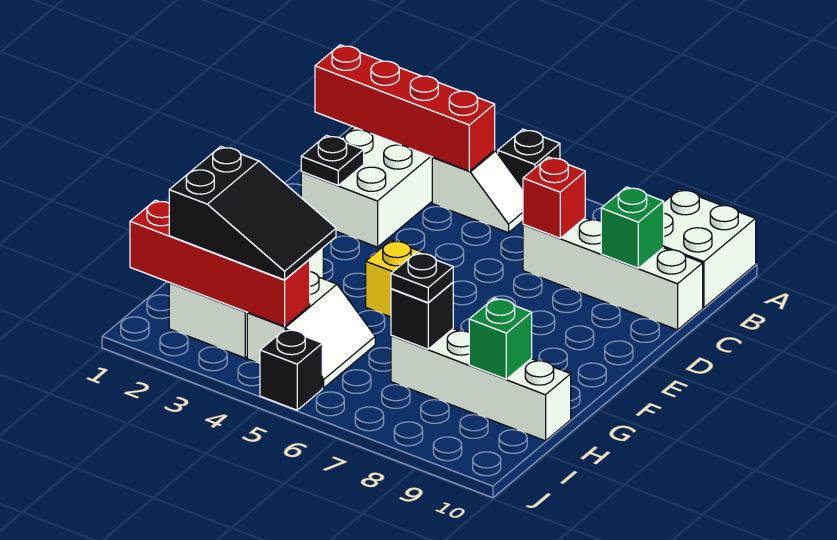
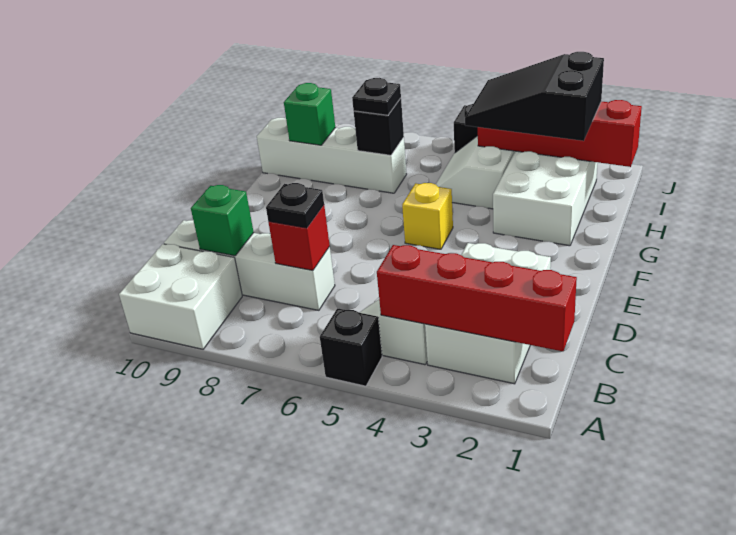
black 1x1 plate [301,135,364,185] -> black 1x1 plate moved to [266,183,324,228]

